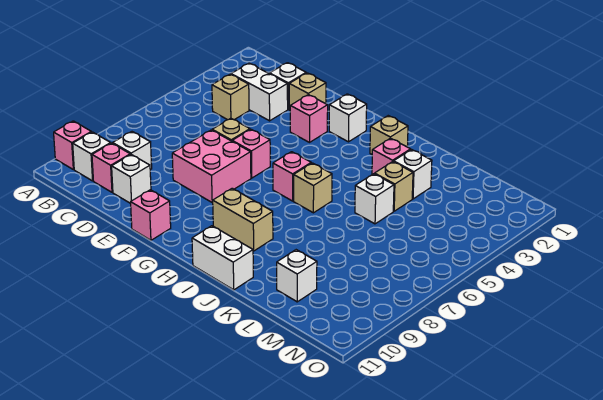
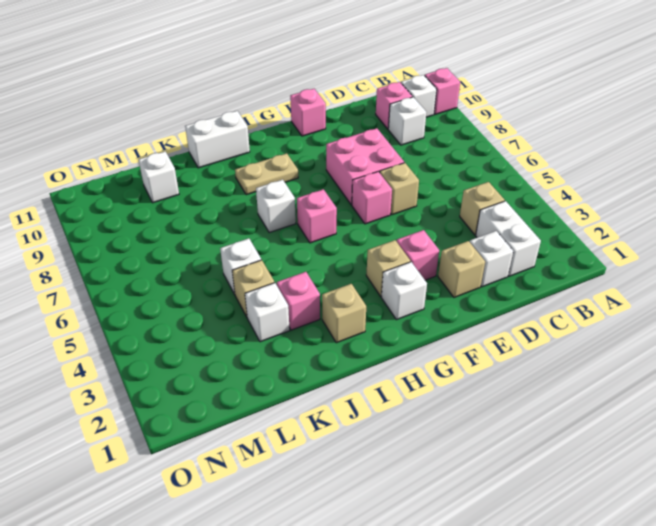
white 1x2 brick [231,63,288,121] -> white 1x2 brick turned to [476,201,541,276]
white 1x1 brick [112,155,151,203] -> white 1x1 brick moved to [256,180,296,233]
tan 1x2 brick [212,188,273,251] -> tan 1x2 plate [235,153,298,195]
tan 1x1 brick [294,163,332,213] -> tan 1x1 brick moved to [366,240,410,296]

